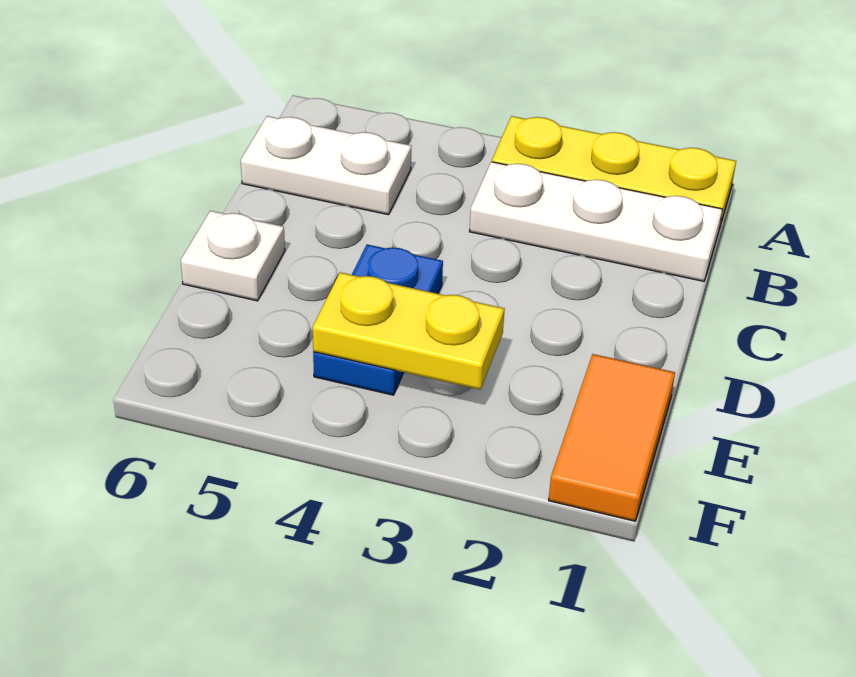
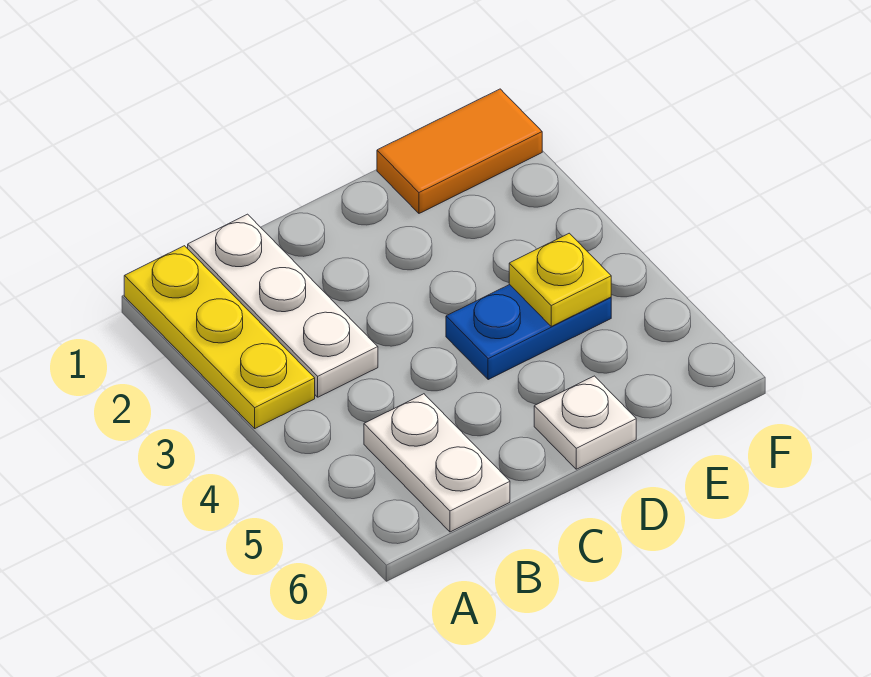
yellow 1x2 plate [313,272,505,390] -> yellow 1x1 plate [509,233,611,326]

